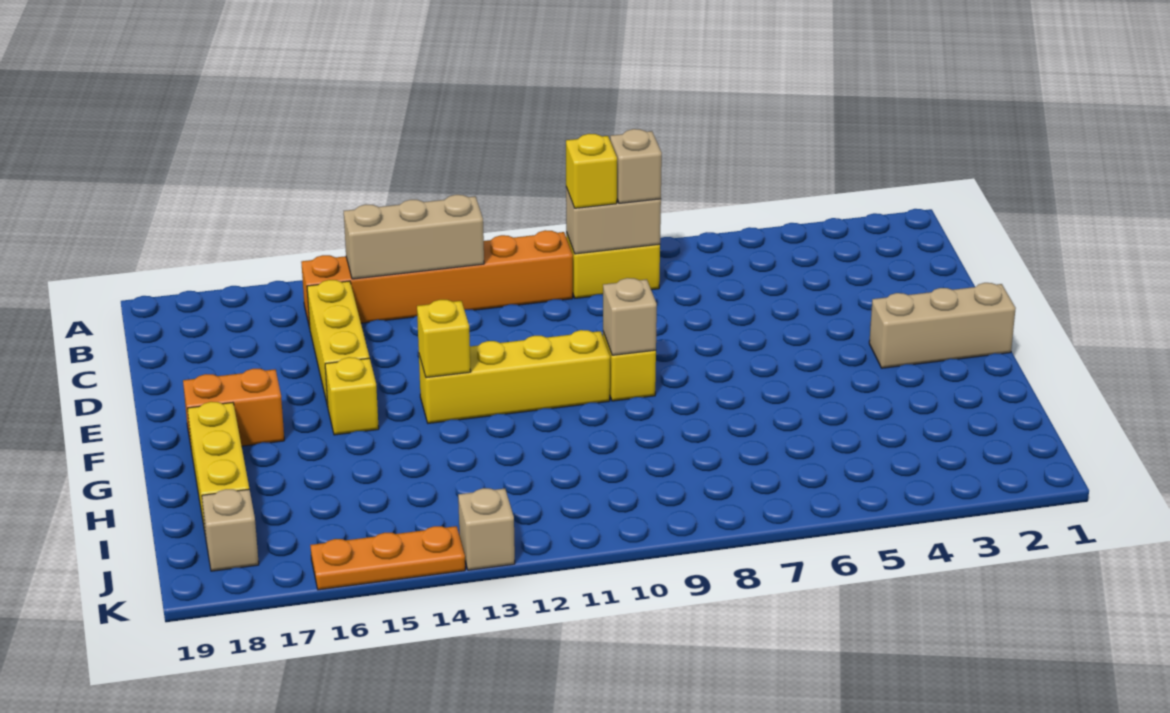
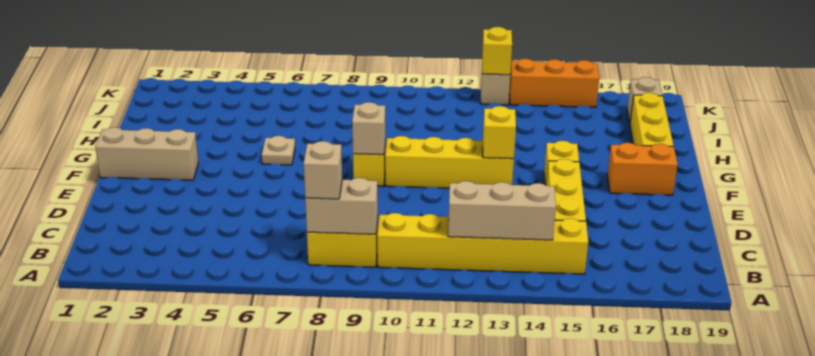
yellow 1x1 brick [566,134,617,208] -> yellow 1x1 brick moved to [482,27,512,75]
orange 1x6 brick [301,230,573,328] -> yellow 1x6 brick [377,213,588,274]
none -> tan 1x1 plate [262,136,295,165]
orange 1x3 plate [310,526,465,590] -> orange 1x3 brick [509,59,599,107]

